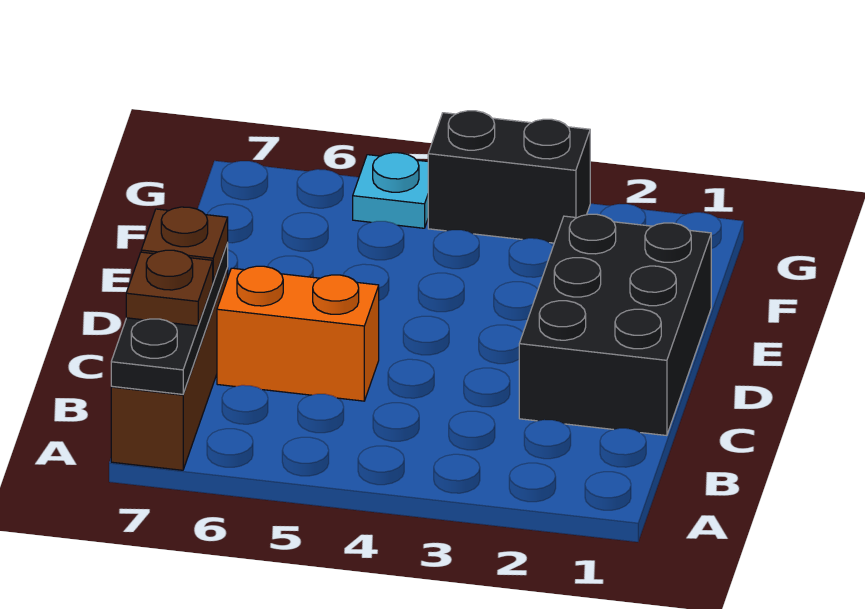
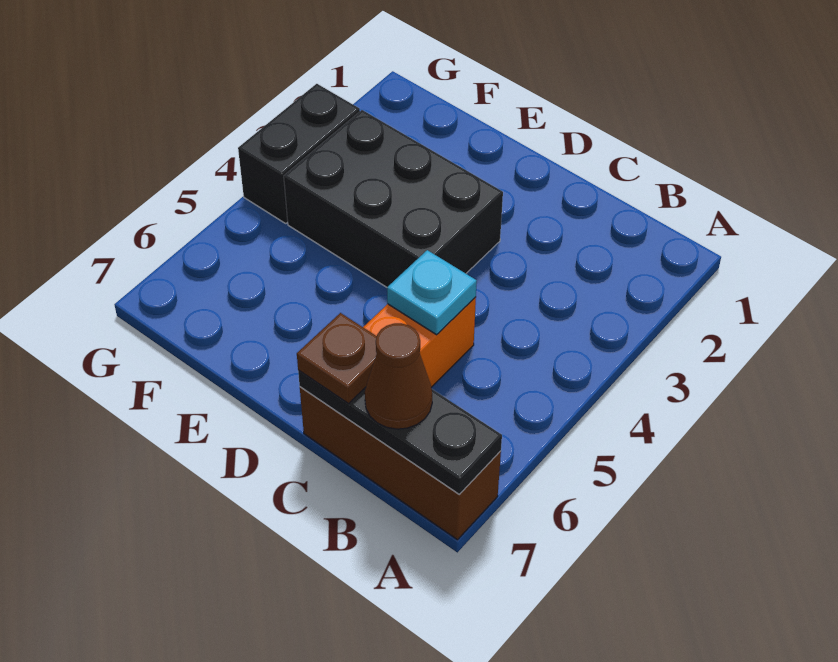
brown 1x1 plate [126,250,213,326] -> brown 1x1 cone [365,323,432,429]
black 2x3 brick [519,214,711,436] -> black 2x3 brick moved to [284,110,503,287]
cyan 1x1 plate [353,153,428,228] -> cyan 1x1 plate moved to [387,250,477,335]

